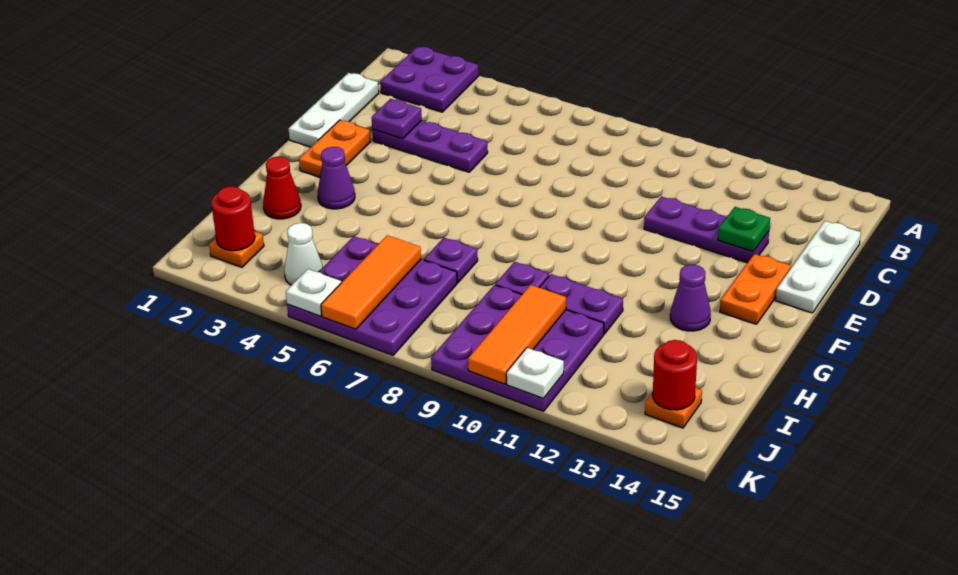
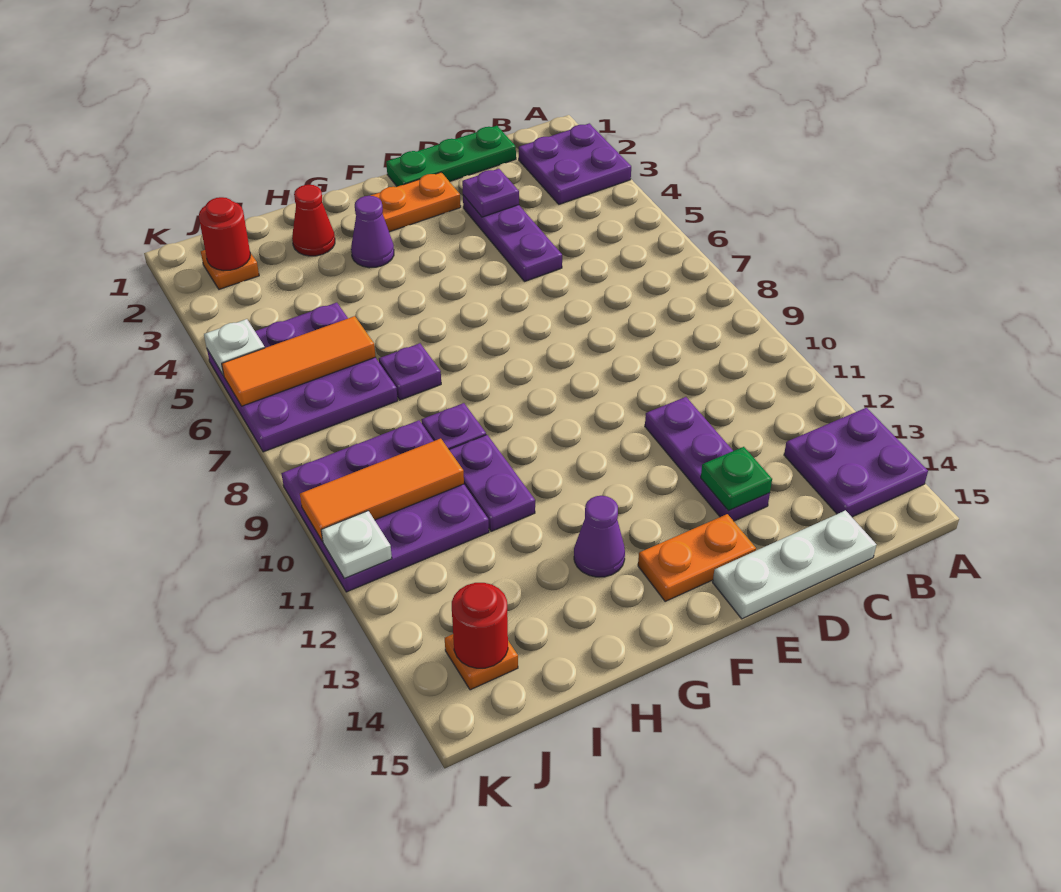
none -> purple 2x2 plate [784,408,928,517]
white 1x3 plate [288,73,379,147] -> green 1x3 plate [386,126,516,187]
white 1x1 cone [284,223,323,285] -> none

